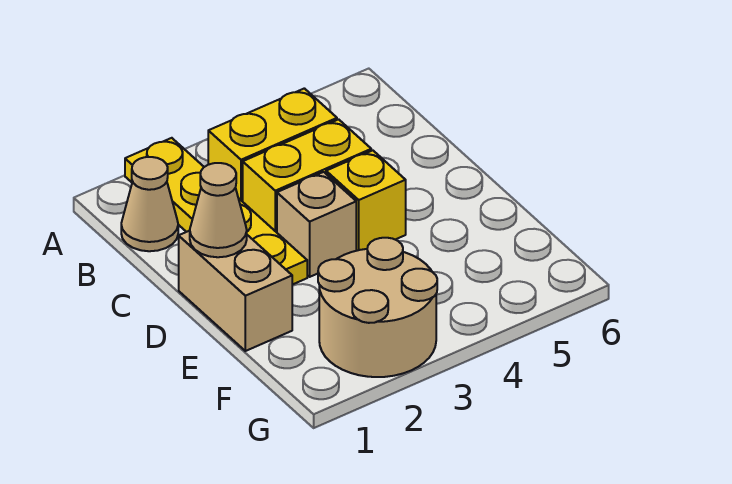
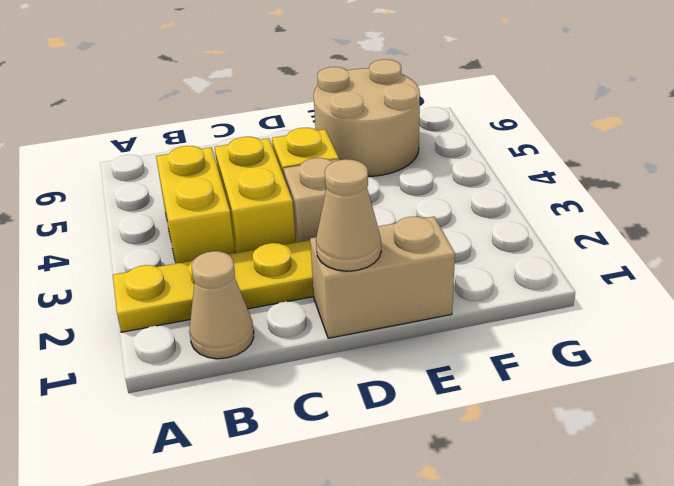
tan 2x2 round brick [318,238,437,377] -> tan 2x2 round brick moved to [314,59,420,176]

